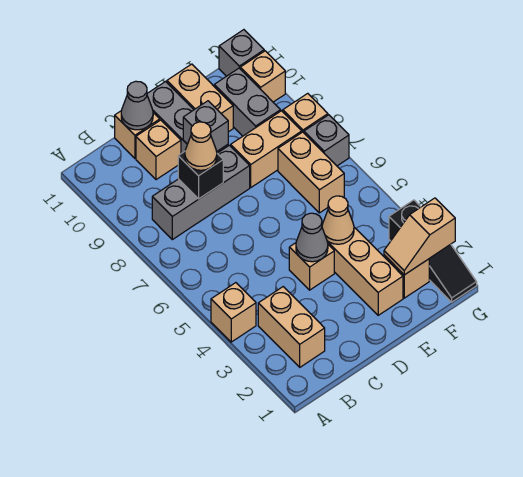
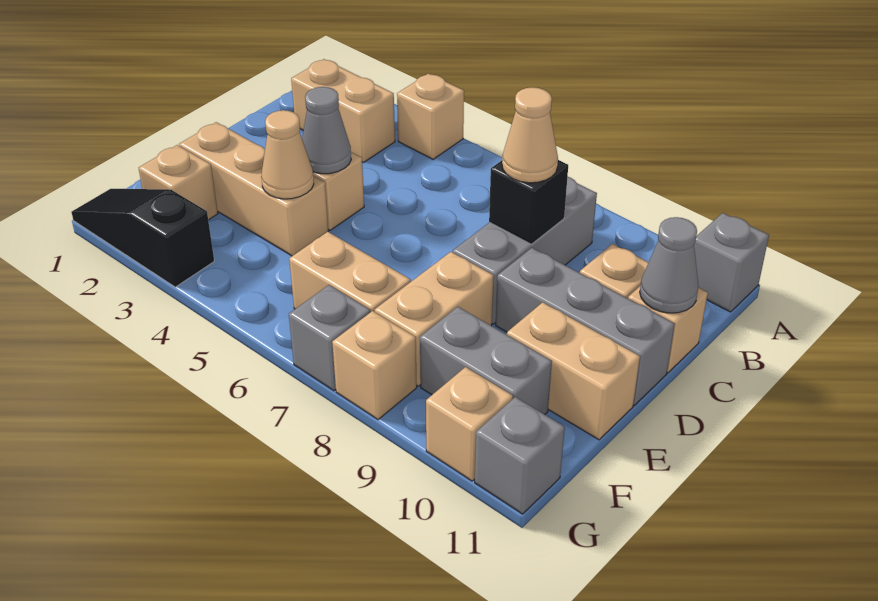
grey 1x1 brick [183,101,228,151] -> grey 1x1 brick moved to [694,213,769,312]
tan 1x2 slope [384,198,455,275] -> none

